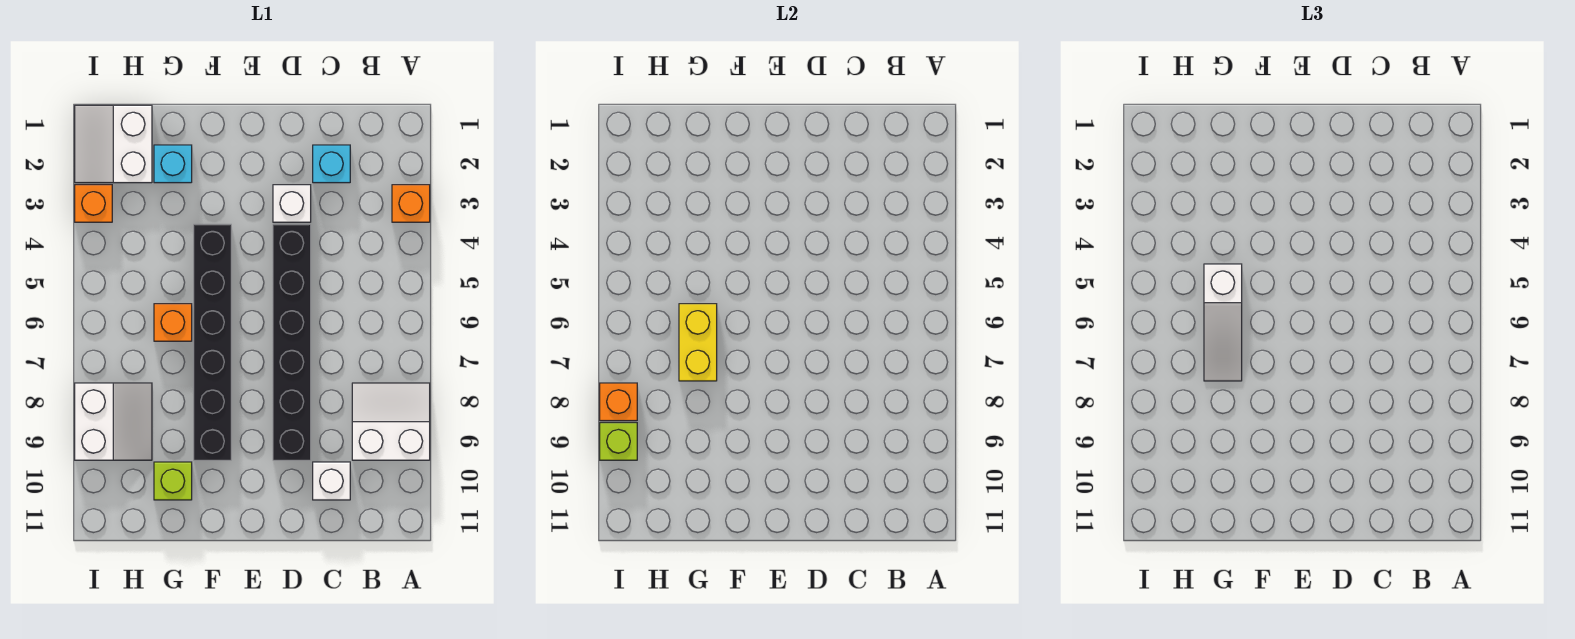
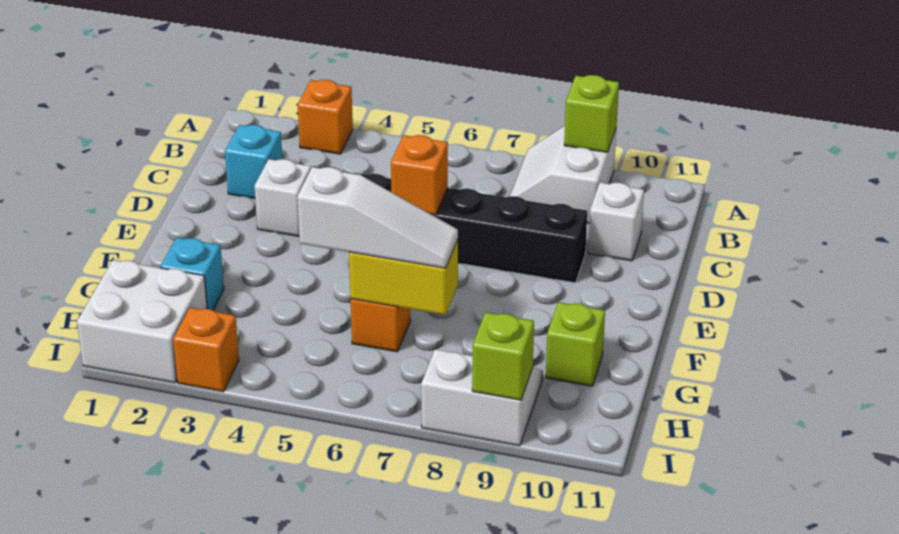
none -> lime 1x1 brick [564,75,619,152]
black 1x6 brick [194,224,231,460] -> none
white 2x2 slope [75,105,152,183] -> white 2x2 brick [77,260,207,383]
orange 1x1 brick [600,383,637,421] -> orange 1x1 brick moved to [391,135,448,215]

